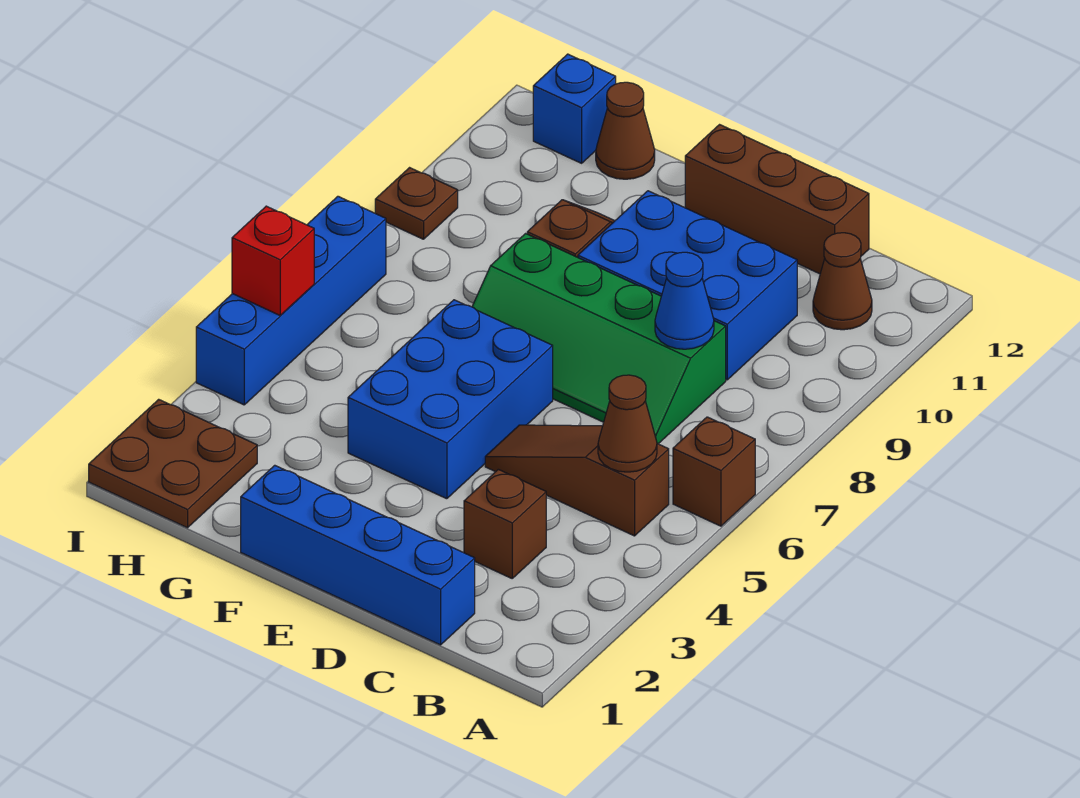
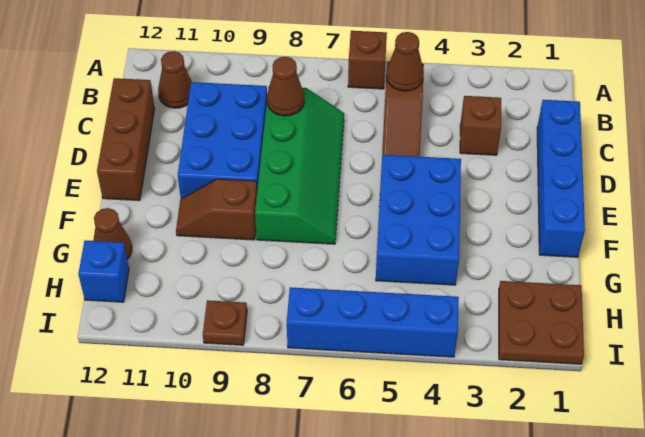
blue 1x1 cone [655,252,714,349] -> brown 1x1 cone [267,57,304,116]
blue 2x3 brick [348,300,553,499] -> blue 2x3 brick turned to [376,155,461,285]
red 1x1 brick [232,206,314,315] -> none

